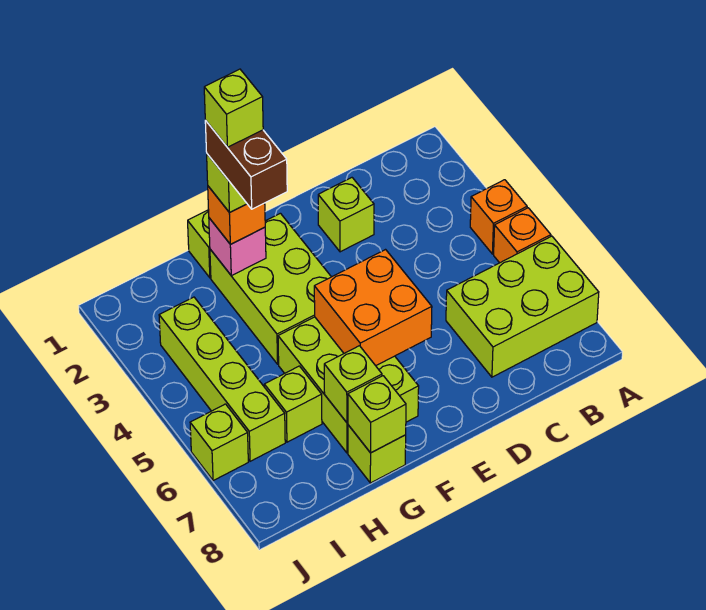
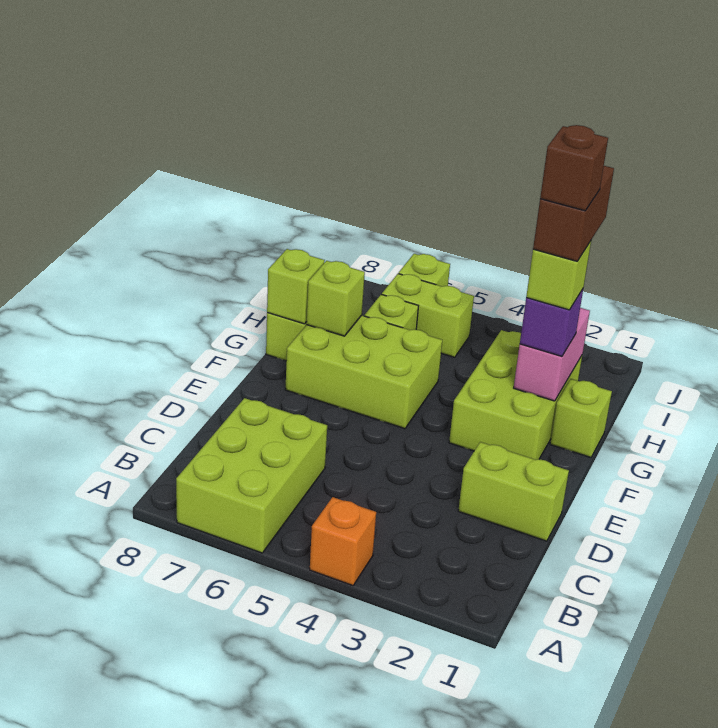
orange 1x1 brick [494,208,551,263] -> none
lime 1x1 brick [318,178,374,252] -> lime 1x2 brick [458,442,569,541]
orange 2x2 brick [314,250,432,366] -> none
lime 2x3 brick [210,213,331,364] -> lime 2x3 brick turned to [449,330,582,460]
pink 1x1 brick [209,218,266,276] -> pink 1x2 brick [514,308,590,401]
orange 1x1 brick [208,186,265,244] -> purple 1x1 brick [520,289,583,356]
brown 1x2 brick [205,120,287,209] -> brown 1x2 brick turned to [533,166,614,261]
lime 1x1 brick [204,69,263,147] -> brown 1x1 brick [540,125,608,211]
lime 1x4 brick [159,297,285,461] -> lime 1x2 brick [382,274,474,357]

